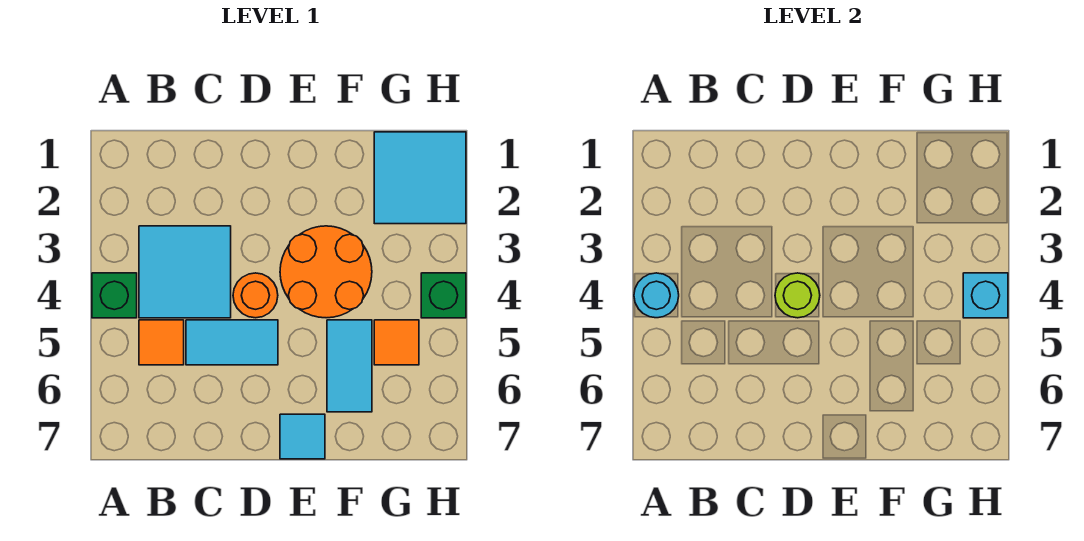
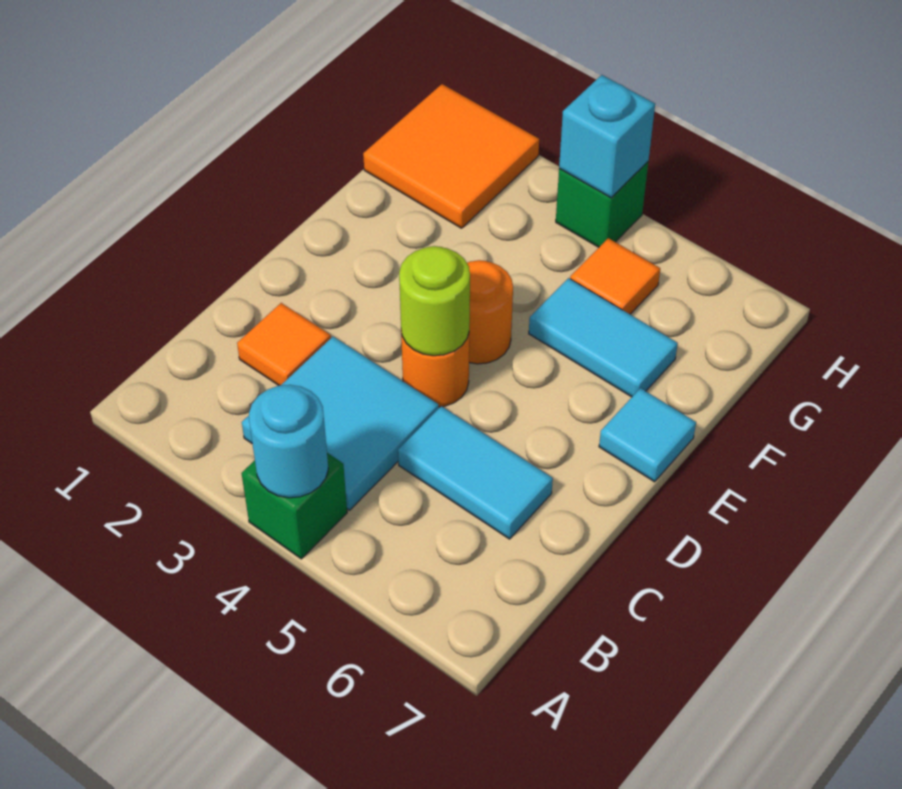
orange 1x1 tile [139,320,184,365] -> orange 1x1 tile moved to [237,303,331,386]
cyan 1x2 tile [186,320,278,365] -> cyan 1x2 tile turned to [398,406,553,539]
orange 2x2 round brick [280,226,372,318] -> orange 1x1 round brick [467,260,513,364]
cyan 2x2 tile [374,132,466,224] -> orange 2x2 tile [363,84,539,228]

